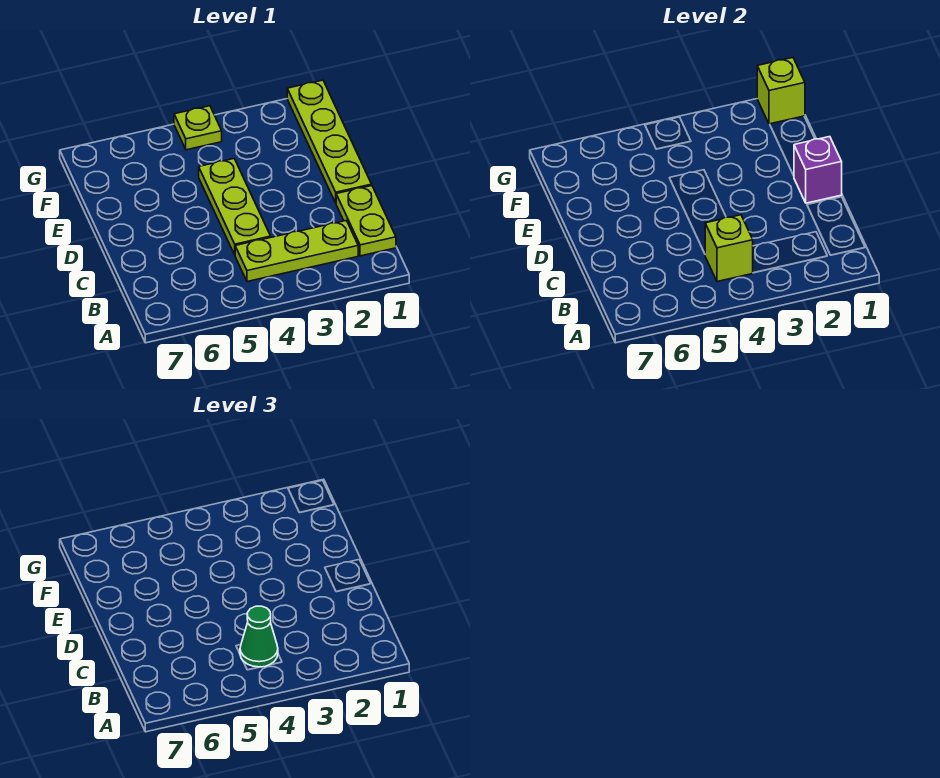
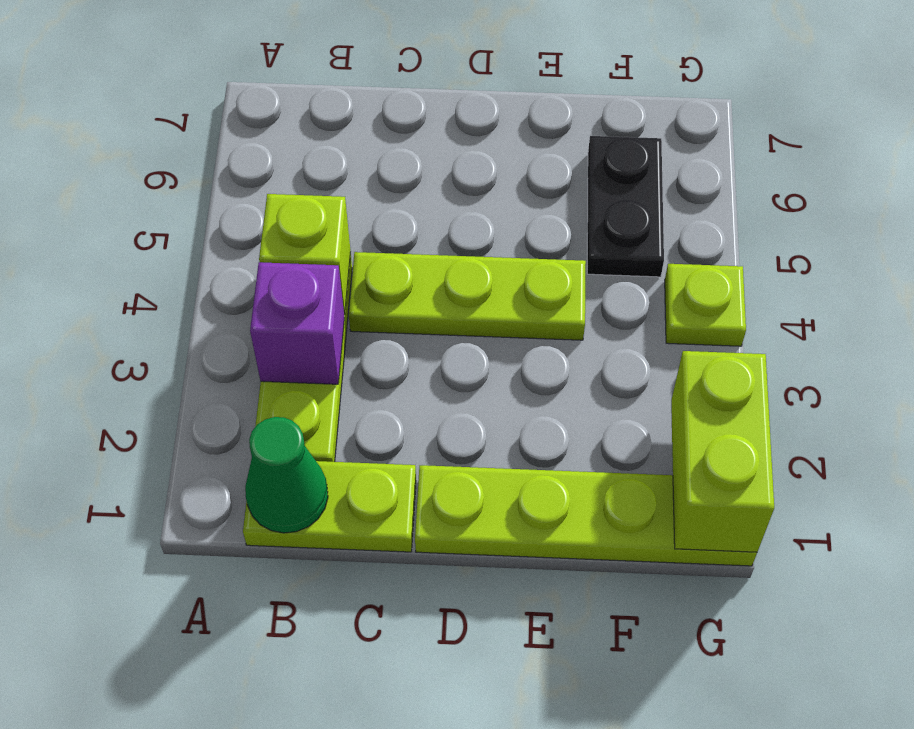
green 1x1 cone [240,606,278,667] -> green 1x1 cone moved to [245,417,328,533]
purple 1x1 brick [794,137,842,203] -> purple 1x1 brick moved to [250,262,344,384]
none -> black 1x2 plate [587,136,664,277]
lime 1x1 brick [757,58,805,124] -> lime 1x2 brick [671,351,774,552]

